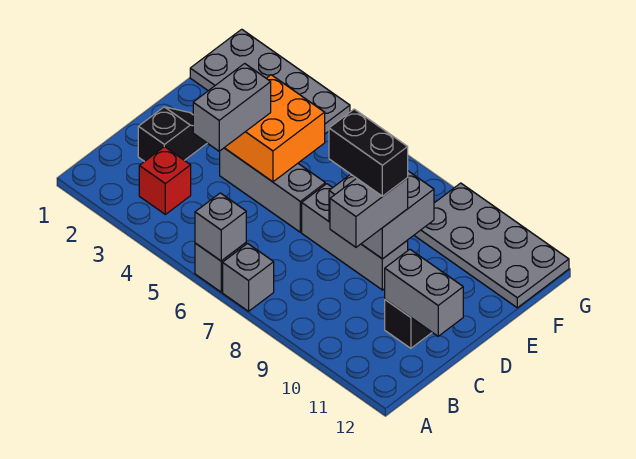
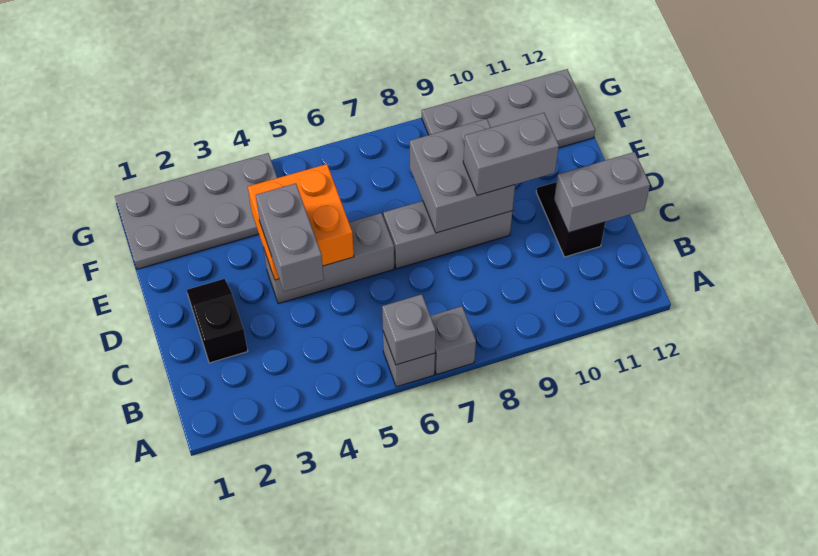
red 1x1 brick [139,147,191,214] -> none
grey 1x2 brick [330,178,408,247] -> grey 1x2 brick turned to [463,113,559,196]
black 1x2 brick [329,109,408,196] -> none

